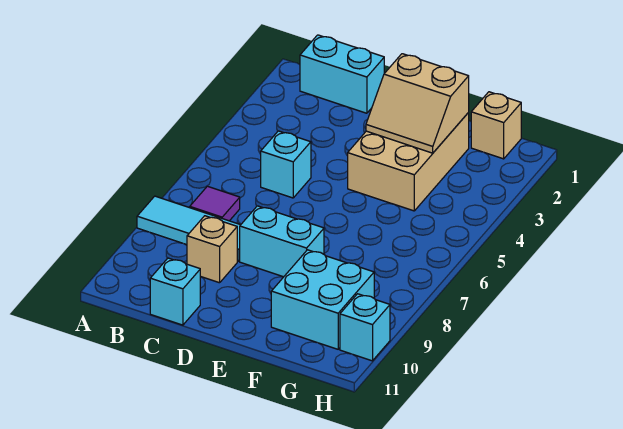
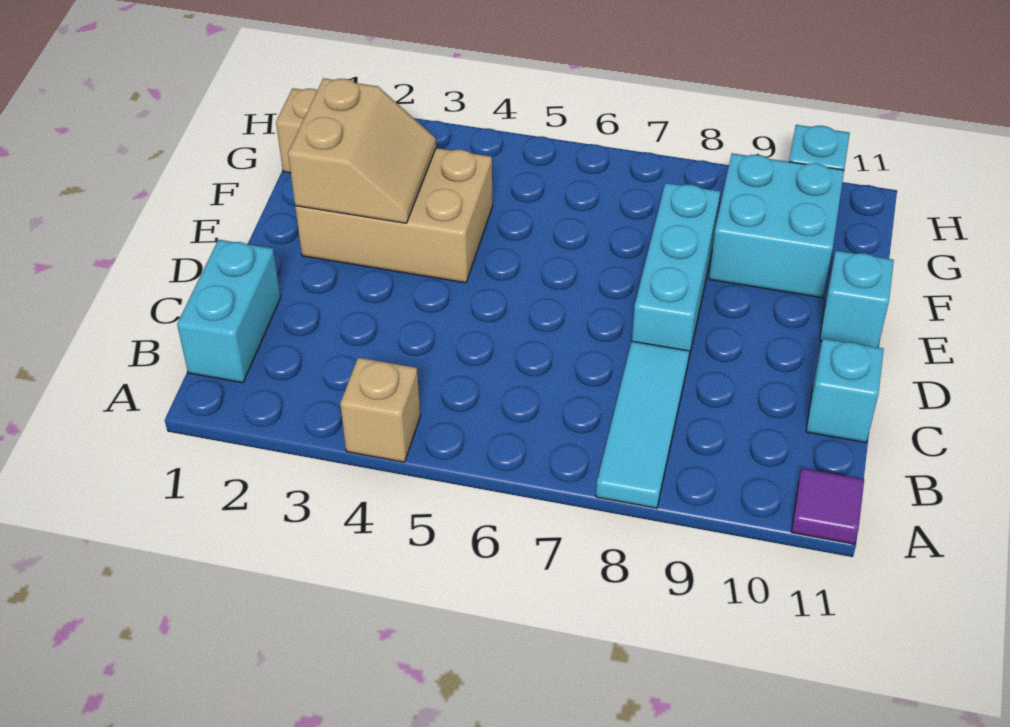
purple 1x1 tile [190,186,240,221] -> purple 1x1 tile moved to [791,468,864,544]
cyan 1x1 brick [261,131,311,198] -> cyan 1x1 brick moved to [820,251,894,347]
tan 1x1 brick [187,216,237,283] -> tan 1x1 brick moved to [340,358,420,462]
cyan 1x2 brick [240,206,324,277] -> cyan 1x3 brick [632,183,720,362]

